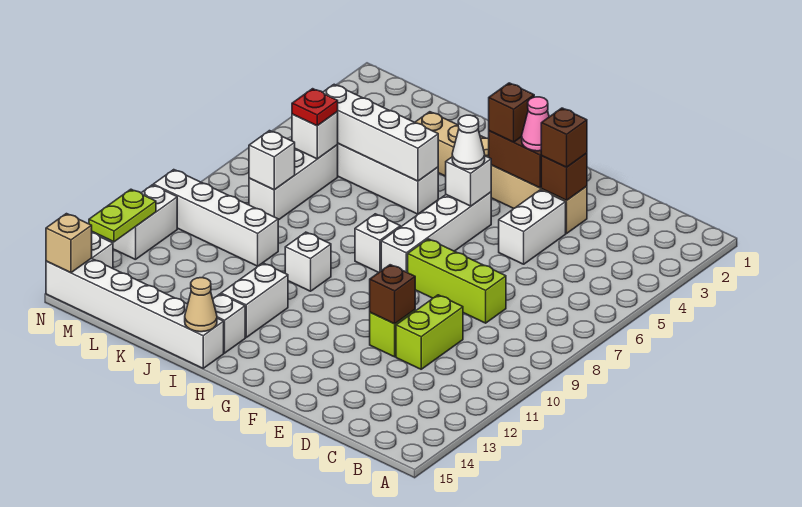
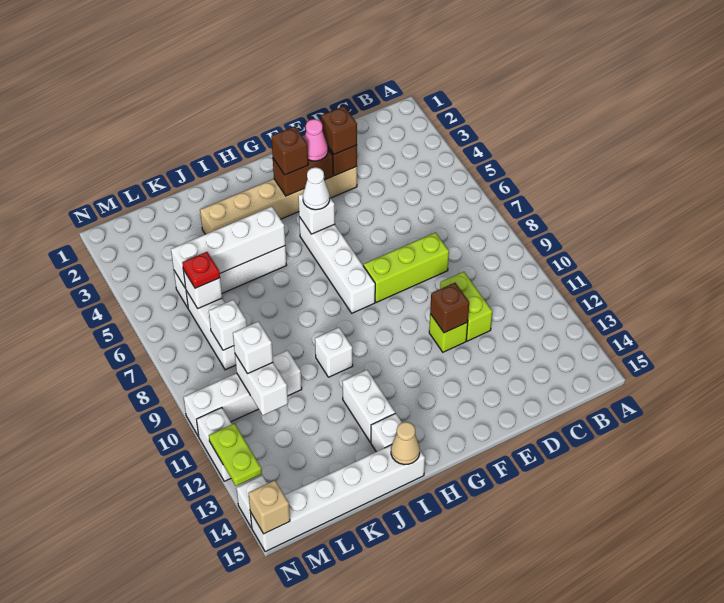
white 1x2 brick [499,190,566,264] -> white 1x2 brick moved to [235,354,288,415]
white 1x1 brick [355,214,400,273] -> white 1x1 brick moved to [233,321,273,374]

